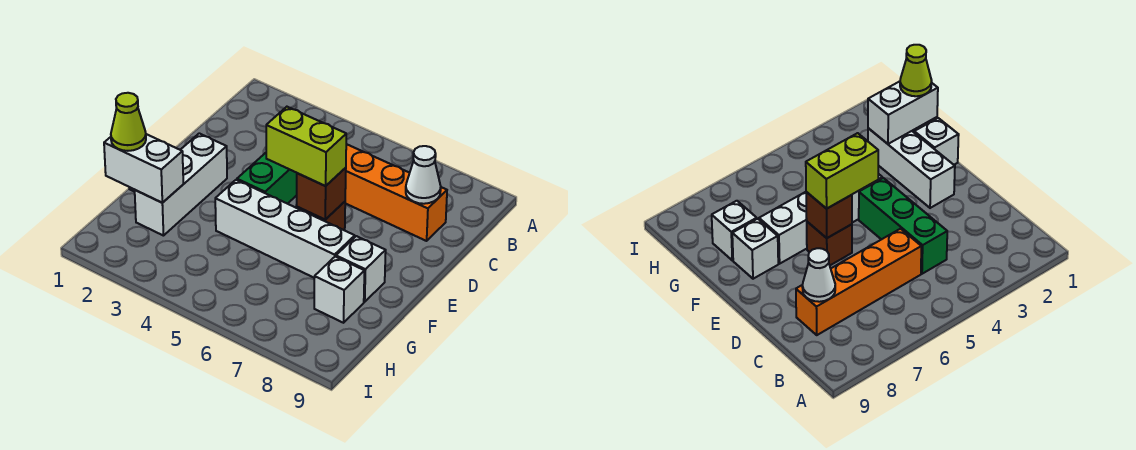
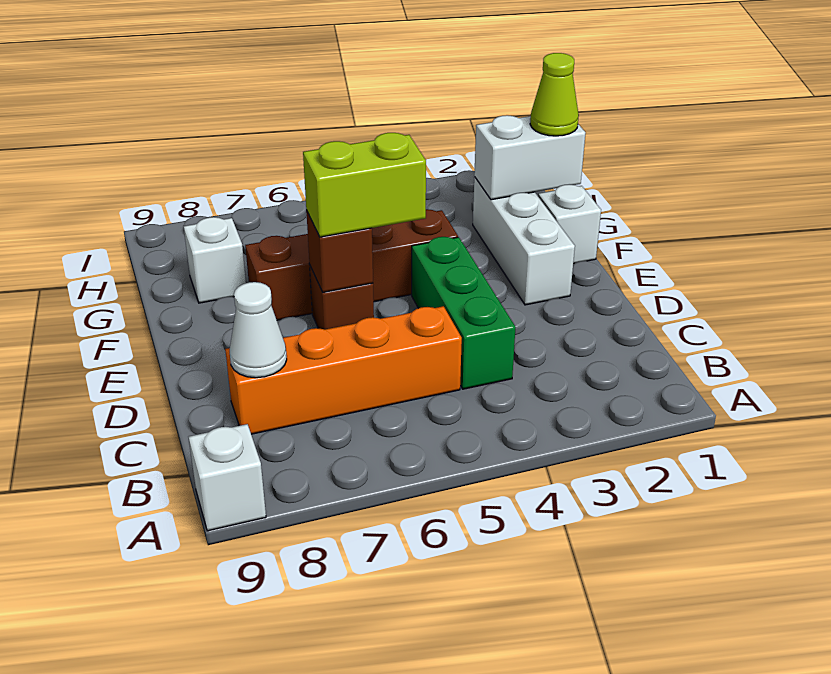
white 1x4 brick [215,180,355,278] -> brown 1x4 brick [245,209,458,320]
white 1x1 brick [336,236,386,302] -> white 1x1 brick moved to [189,424,266,531]

